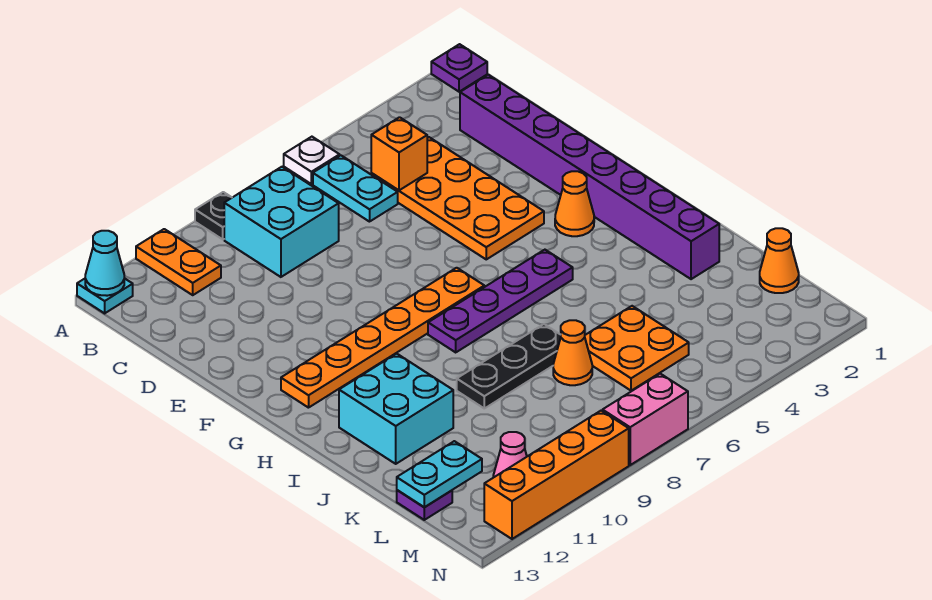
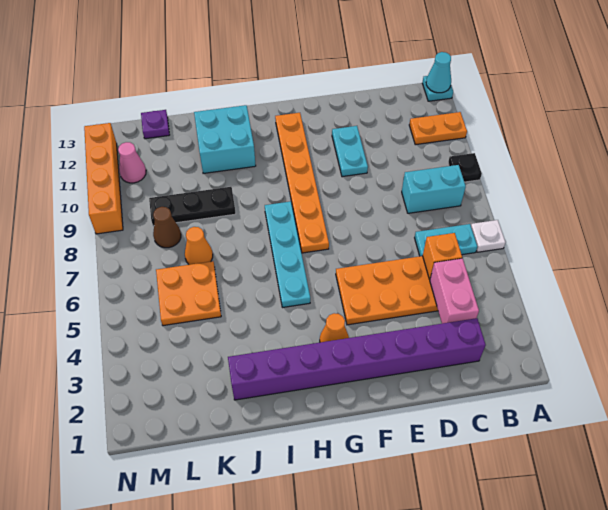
purple 1x1 plate [431,44,487,92] -> none
cyan 2x2 brick [224,167,339,277] -> cyan 1x2 brick [402,165,466,213]
purple 1x4 plate [428,250,573,352] -> cyan 1x4 plate [265,201,310,307]
black 1x3 plate [457,324,561,408] -> black 1x3 plate turned to [149,187,236,226]
orange 1x1 cone [760,228,799,293] -> none
none -> brown 1x1 cone [153,207,181,248]
cyan 1x2 plate [397,441,482,507] -> cyan 1x2 plate moved to [332,126,368,177]
pink 1x2 brick [603,374,688,465] -> pink 1x2 brick moved to [430,258,479,324]

